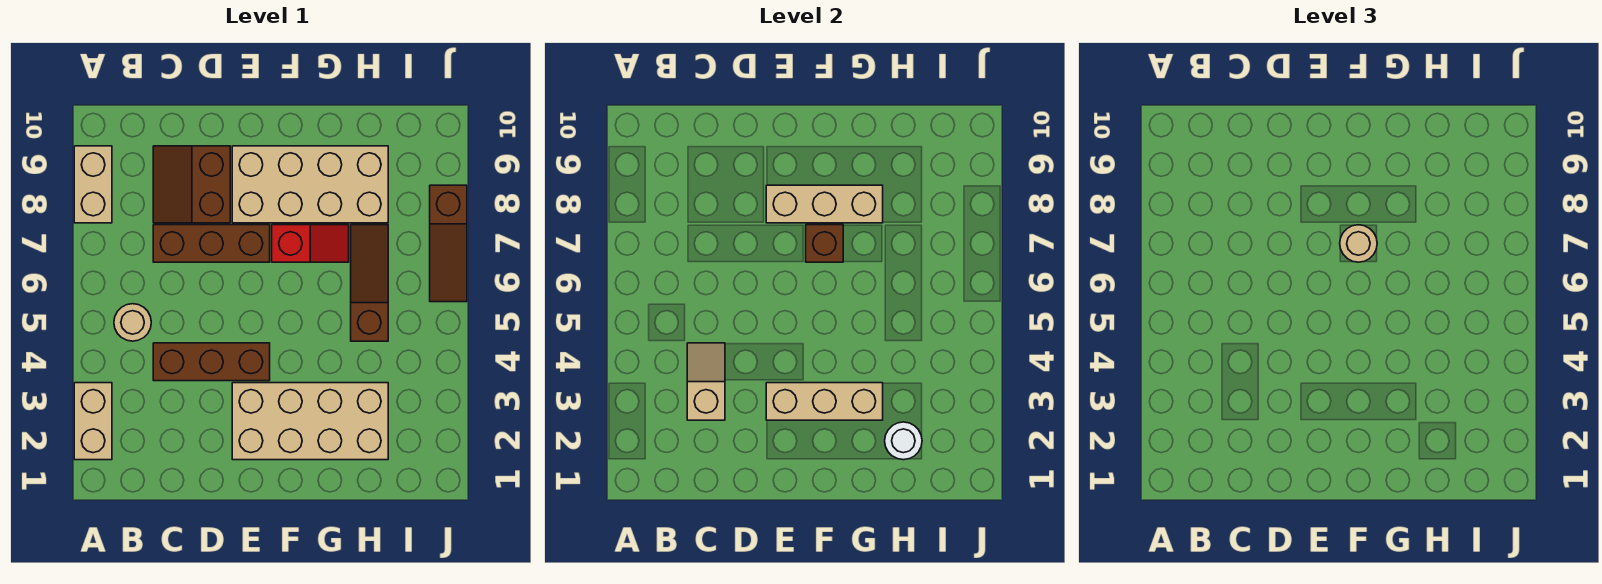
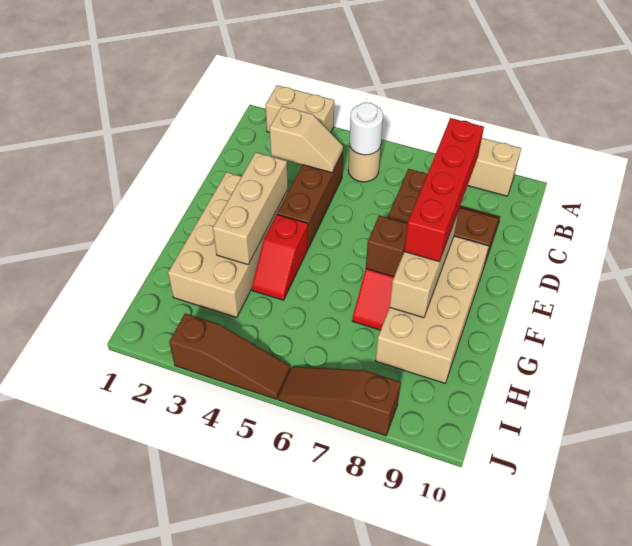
none -> red 1x4 brick [404,118,484,262]
none -> red 1x2 slope [252,215,308,300]
tan 1x1 round brick [1340,225,1377,262] -> none
white 1x1 round brick [885,422,922,460] -> white 1x1 round brick moved to [349,102,383,155]
brown 1x3 slope [351,225,388,341] -> brown 1x3 slope moved to [169,313,290,399]

